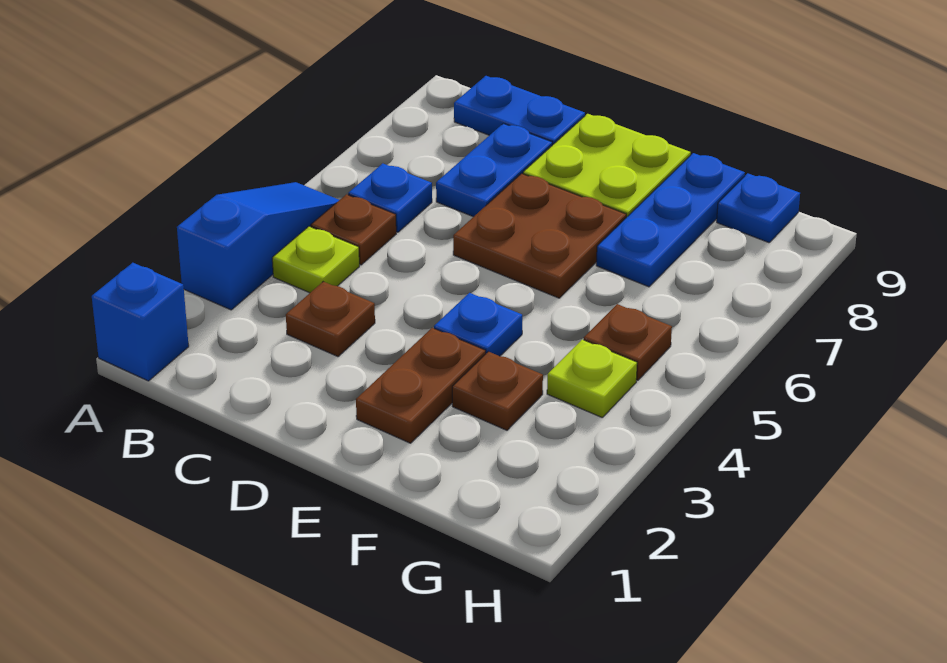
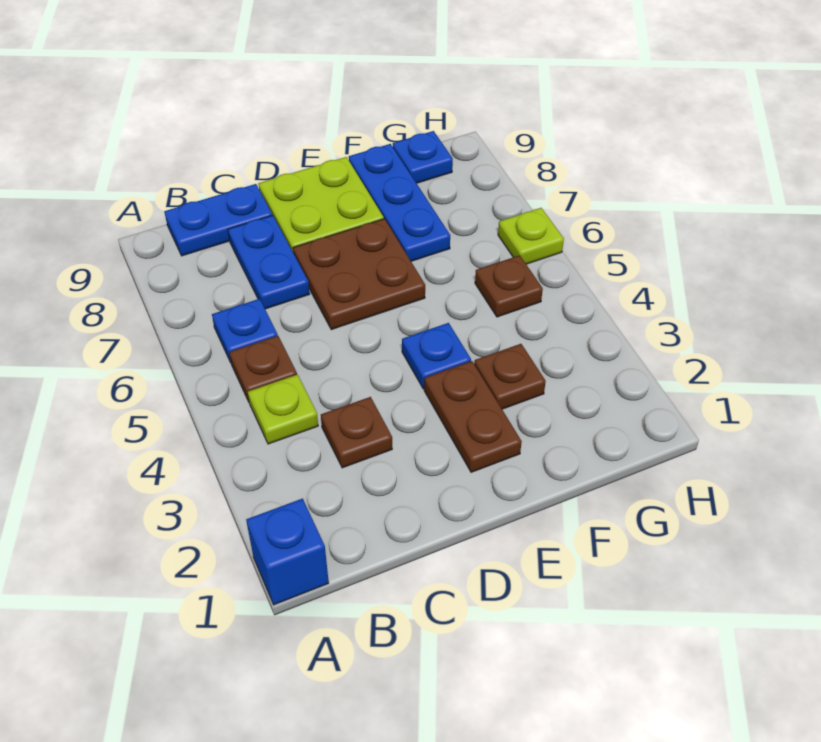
blue 1x3 slope [177,182,339,310] -> none
lime 1x1 plate [547,340,637,417] -> lime 1x1 plate moved to [498,208,564,264]

